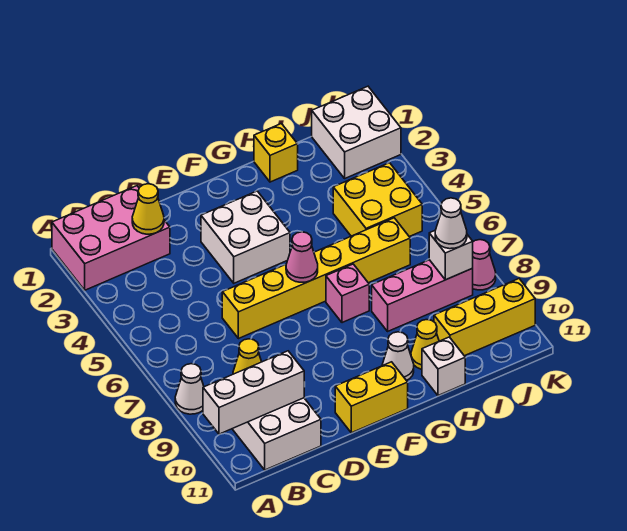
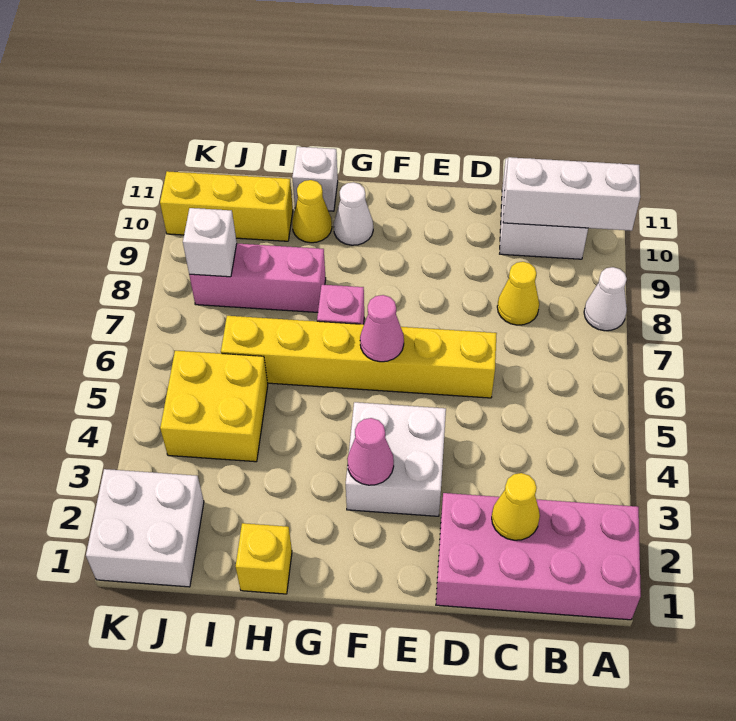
pink 2x3 brick [52,186,170,290] -> pink 2x4 brick [436,493,641,620]
yellow 1x2 brick [335,362,408,433] -> none
white 1x1 cone [435,198,467,249] -> none
pink 1x1 cone [473,240,496,290] -> pink 1x1 cone moved to [347,418,394,485]

